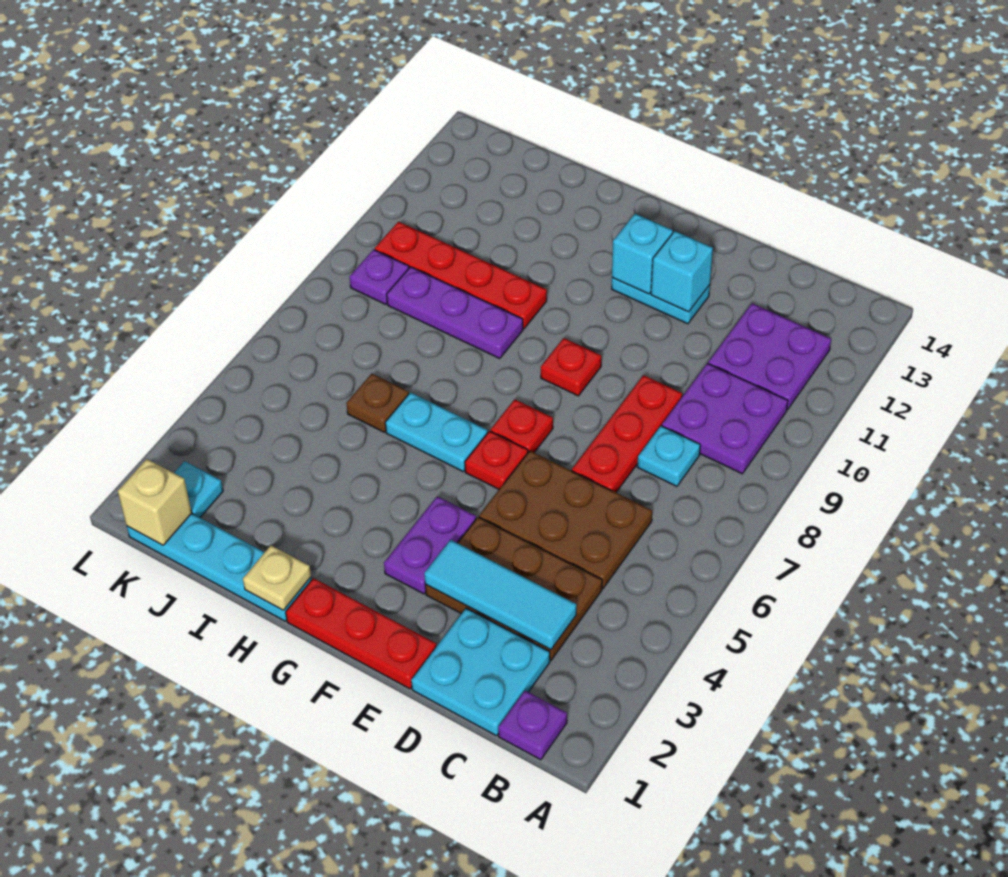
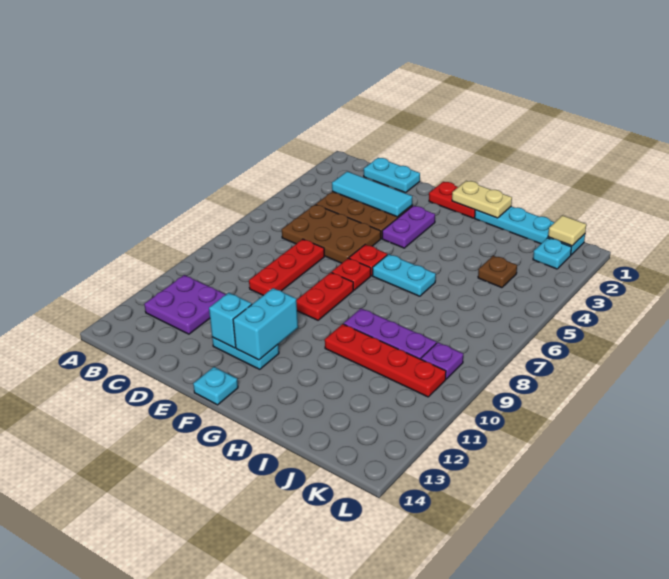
purple 1x1 plate [498,691,567,760] -> none
purple 2x2 plate [662,363,788,474] -> none
cyan 2x2 plate [411,608,550,736] -> cyan 1x2 plate [364,158,420,193]
cyan 1x1 plate [637,426,700,486] -> cyan 1x1 plate moved to [193,367,238,405]
red 1x3 plate [286,578,436,689] -> red 1x2 plate [429,182,475,218]
red 1x1 plate [541,338,601,396] -> red 1x2 plate [296,272,353,320]
cyan 1x1 brick [612,214,673,294] -> cyan 1x2 brick [233,288,298,360]
tan 1x1 plate [243,545,311,610] -> tan 1x2 plate [452,181,512,218]
brown 1x1 plate [346,374,409,432] -> brown 1x1 plate moved to [478,256,517,288]
tan 1x1 brick [118,459,192,545] -> tan 1x1 tile [548,215,586,246]

